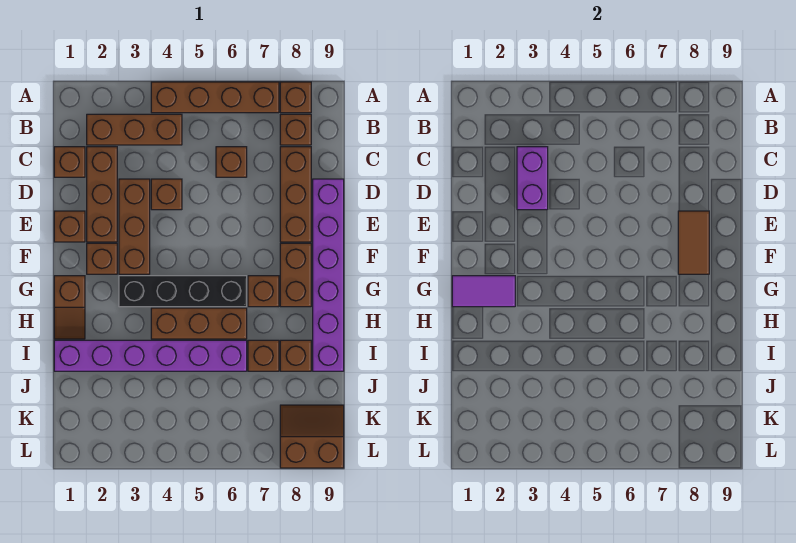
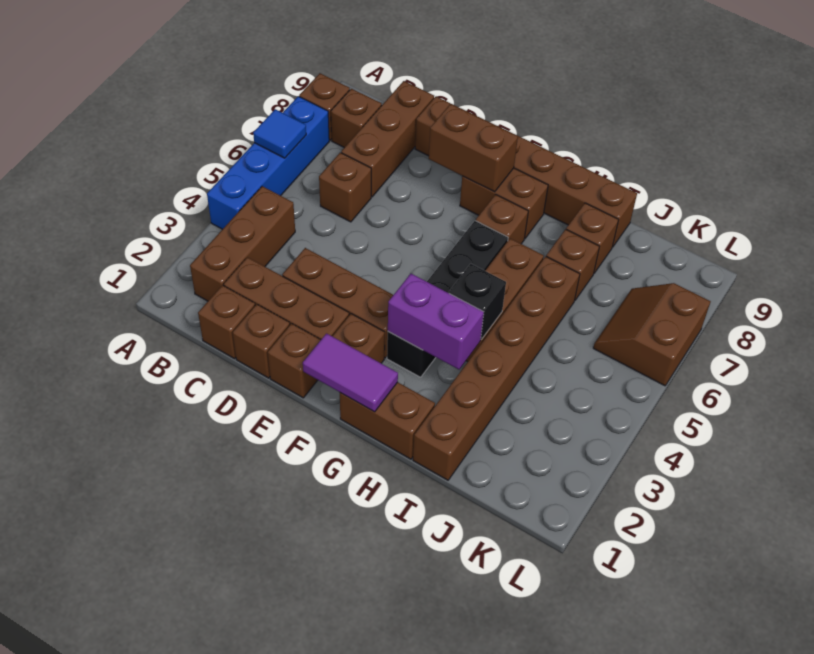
brown 1x4 brick [151,82,279,113] -> blue 1x4 brick [207,96,329,229]
none -> blue 1x1 tile [253,109,306,158]
purple 1x2 brick [517,147,548,210] -> purple 1x2 brick moved to [388,274,484,369]
brown 1x3 brick [280,147,311,242] -> brown 1x3 brick turned to [341,81,434,197]
brown 1x1 brick [151,179,182,210] -> brown 1x1 brick moved to [233,304,290,378]
purple 1x6 brick [313,179,344,371] -> brown 1x6 brick [415,97,637,247]
brown 1x2 tile [678,211,709,274] -> brown 1x2 brick [429,104,518,192]
brown 1x2 slope [54,276,85,339] -> brown 1x2 brick [340,382,435,459]
purple 1x2 tile [452,276,515,307] -> purple 1x2 tile turned to [303,334,398,412]
none -> black 1x1 brick [449,264,506,340]
purple 1x6 brick [54,340,247,371] -> brown 1x6 brick [413,256,580,480]
brown 2x2 slope [280,405,344,468] -> brown 2x2 slope moved to [593,283,711,386]

